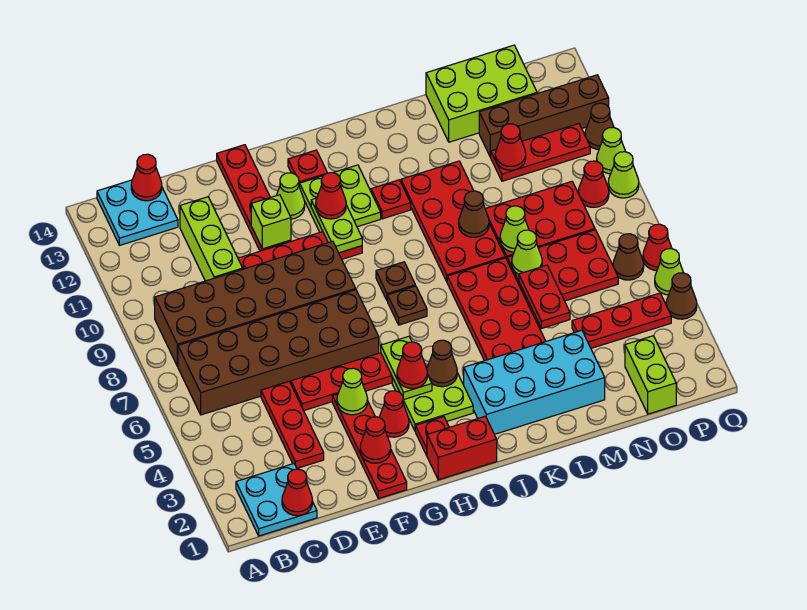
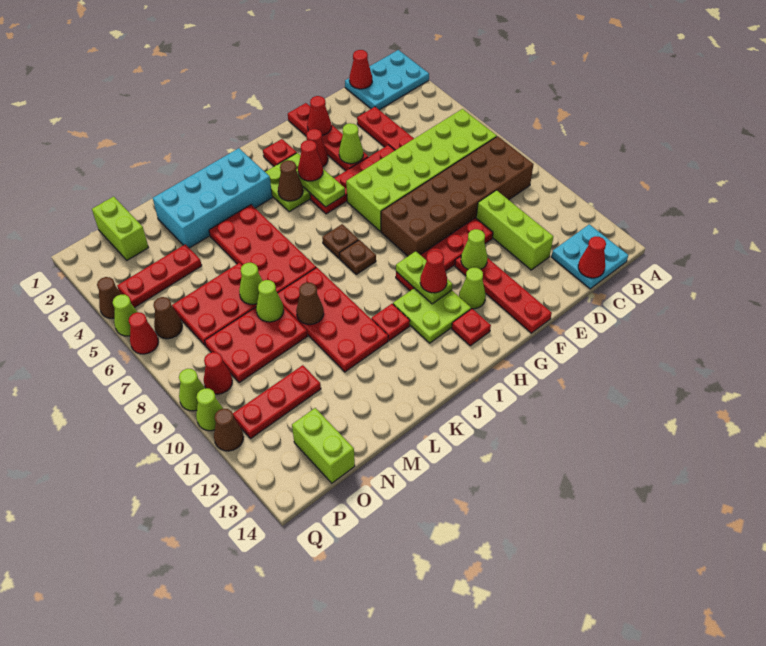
cyan 2x2 plate [236,464,317,536] -> cyan 2x3 plate [345,50,429,110]
brown 2x6 brick [178,290,379,415] -> lime 2x6 brick [346,109,497,231]
lime 1x1 brick [251,195,291,249] -> lime 1x1 cone [461,229,487,269]
red 1x2 brick [427,416,497,480] -> none
red 1x2 plate [519,265,570,328] -> none
lime 2x3 brick [426,45,537,142] -> lime 1x2 brick [292,408,355,483]
red 1x1 cone [495,124,526,170] -> none
brown 1x4 brick [479,75,609,157] -> none

